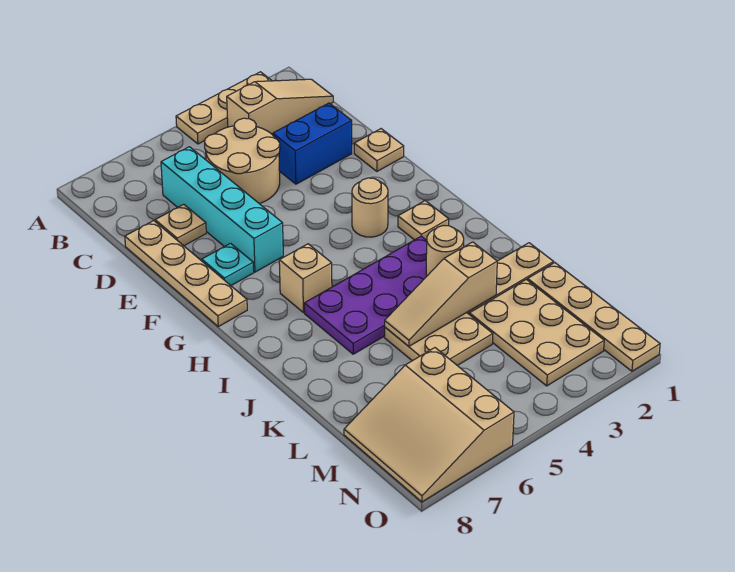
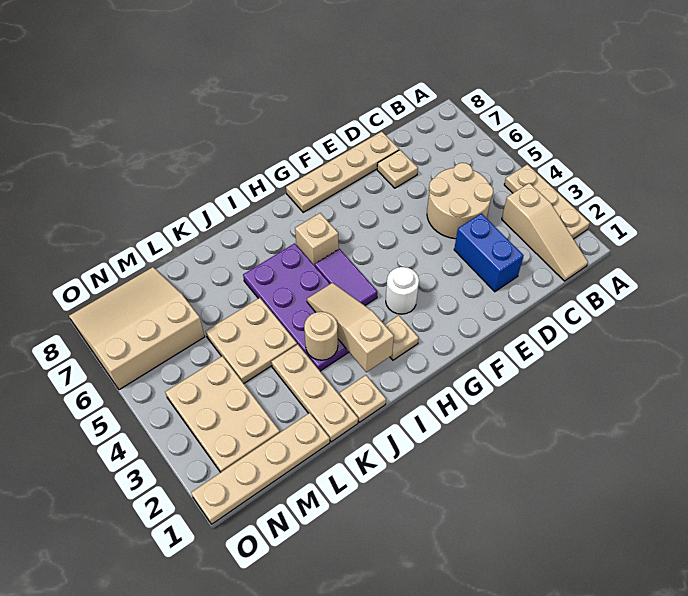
cyan 1x4 brick [161,147,283,272] -> none
tan 1x1 plate [354,129,404,171] -> tan 1x1 plate moved to [340,375,386,422]
cyan 1x1 plate [202,243,254,285] -> none
tan 1x1 round brick [352,178,388,237] -> white 1x1 round brick [386,267,419,314]
none -> purple 1x2 tile [315,249,377,306]
tan 1x3 slope [385,242,497,346] -> tan 1x3 slope moved to [307,283,394,372]
tan 2x3 plate [469,280,604,386] -> tan 2x3 plate turned to [165,356,280,472]

